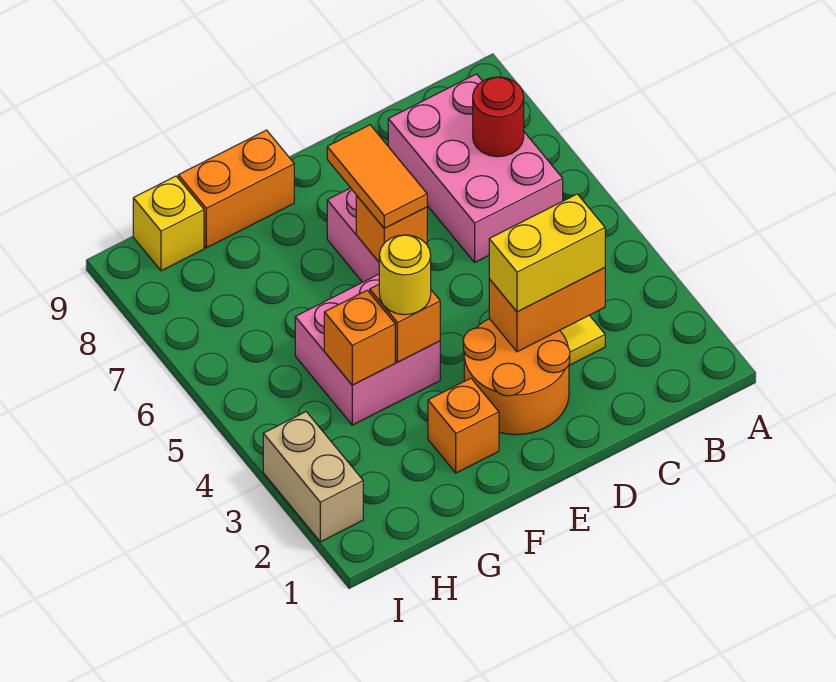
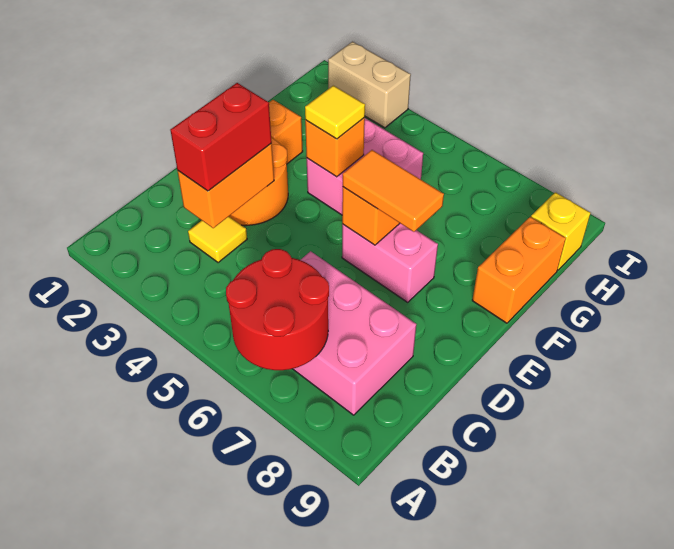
red 1x1 round brick [473,77,524,157] -> red 2x2 round brick [226,249,329,370]
yellow 1x2 brick [489,194,605,312] -> red 1x2 brick [170,83,272,191]
yellow 1x1 round brick [379,235,431,315] -> yellow 1x1 tile [305,86,365,139]
orange 1x1 brick [324,290,395,385] -> none

